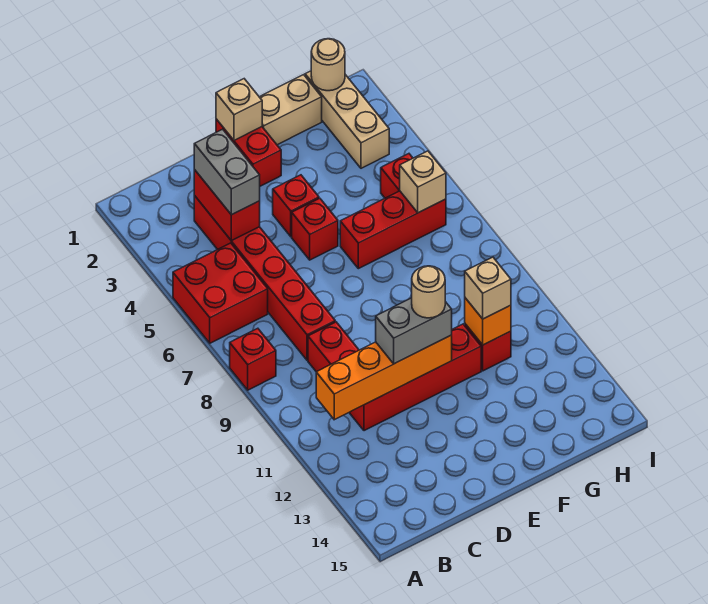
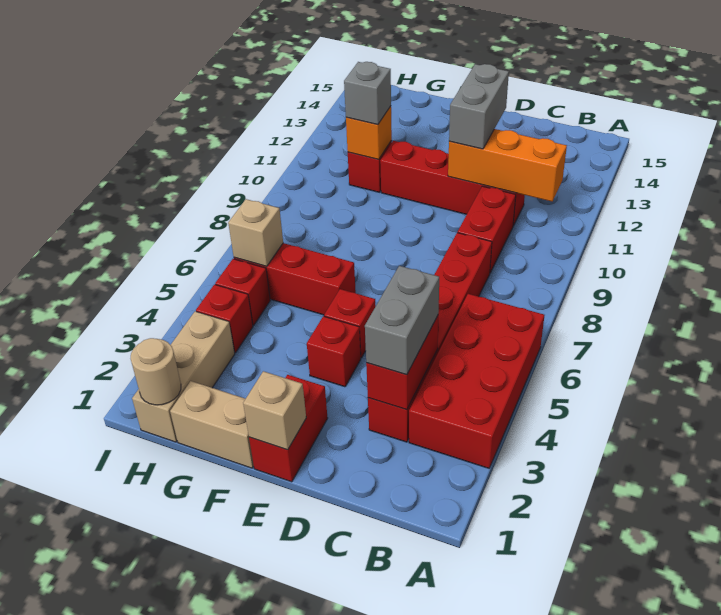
red 2x2 brick [173,243,268,343] -> red 2x4 brick [409,294,544,468]
red 1x1 brick [230,328,276,390] -> red 1x1 brick moved to [196,285,253,353]
orange 1x4 brick [316,335,452,420] -> orange 1x3 brick [448,129,567,201]
grey 1x2 brick [376,298,452,364] -> grey 1x2 brick turned to [449,64,509,149]
tan 1x1 round brick [412,266,445,318] -> none
tan 1x1 brick [465,257,511,319] -> grey 1x1 brick [344,62,391,125]

